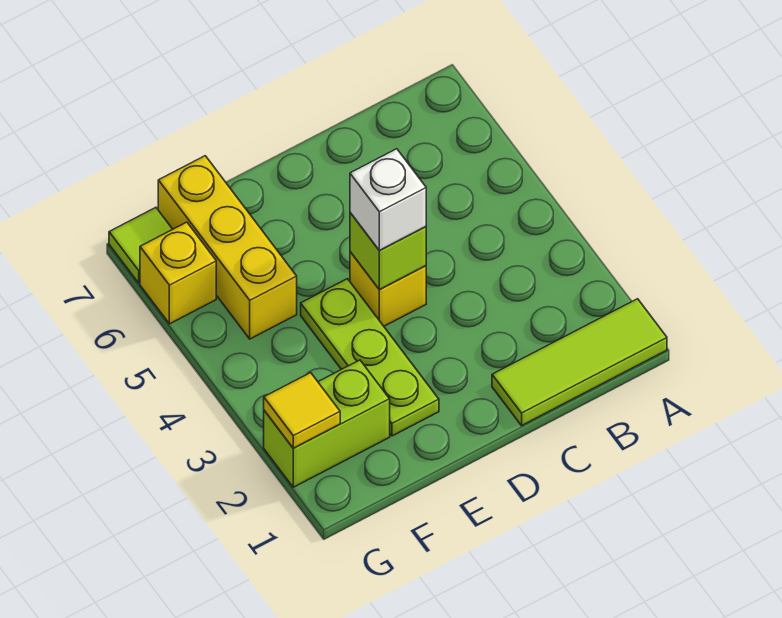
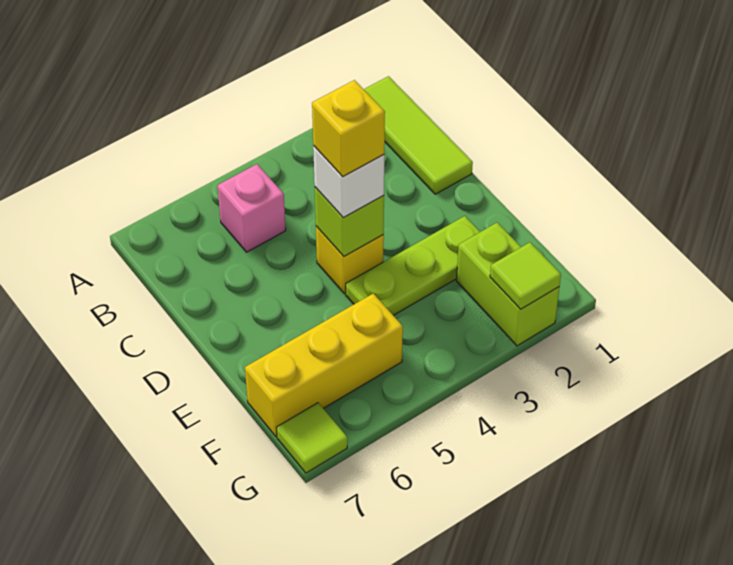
none -> pink 1x1 brick [217,164,286,252]
yellow 1x1 tile [264,373,340,448] -> lime 1x1 tile [490,242,561,309]
yellow 1x1 brick [140,222,216,324] -> yellow 1x1 brick moved to [312,80,385,177]

